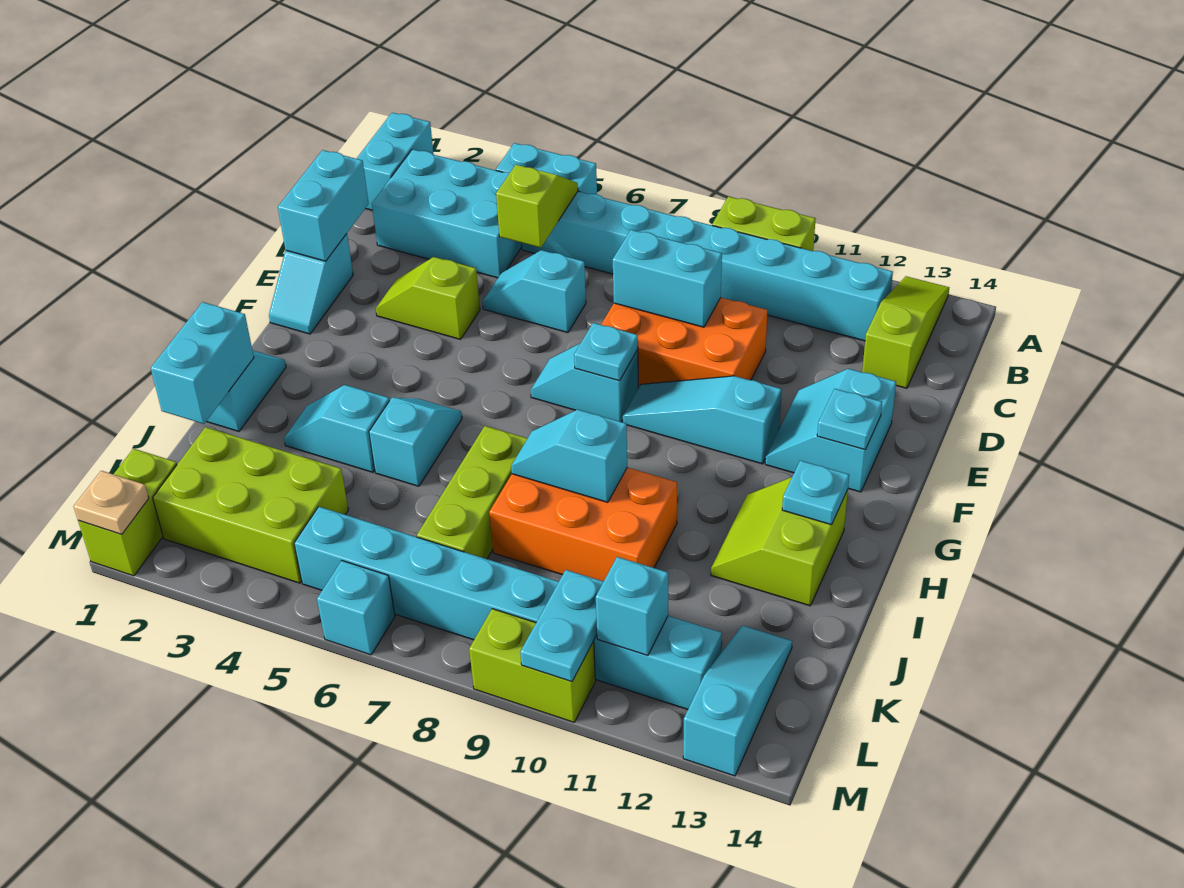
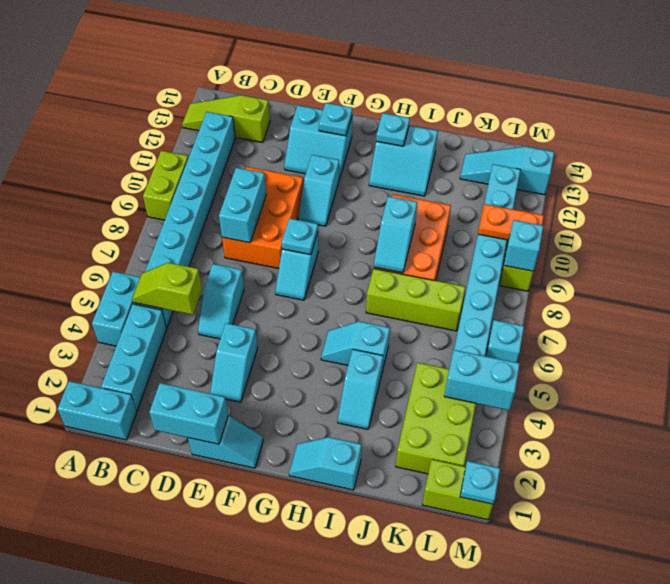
cyan 2x3 brick [372,149,522,278] -> cyan 1x3 brick [101,304,167,411]
lime 1x2 slope [376,257,480,339] -> cyan 1x2 slope [210,323,258,402]
cyan 1x3 slope [623,376,782,464] -> cyan 1x2 slope [298,155,339,226]
lime 2x2 slope [711,477,848,606] -> cyan 2x2 slope [369,126,438,196]
cyan 1x2 brick [151,302,254,424] -> cyan 1x2 brick moved to [444,350,520,410]
cyan 1x2 plate [520,570,604,682] -> orange 1x2 plate [478,204,544,240]
cyan 1x1 brick [596,557,668,655] -> cyan 1x1 brick moved to [504,220,543,271]
tan 1x1 plate [74,471,149,534] -> cyan 1x1 plate [460,461,500,504]

